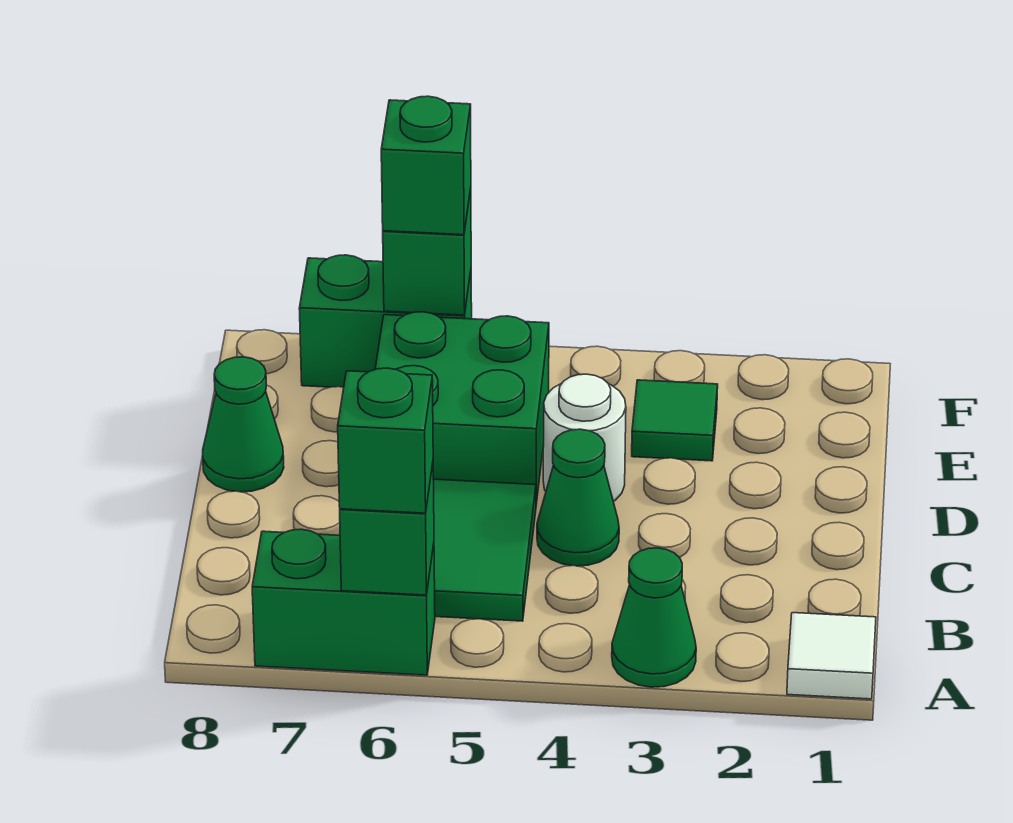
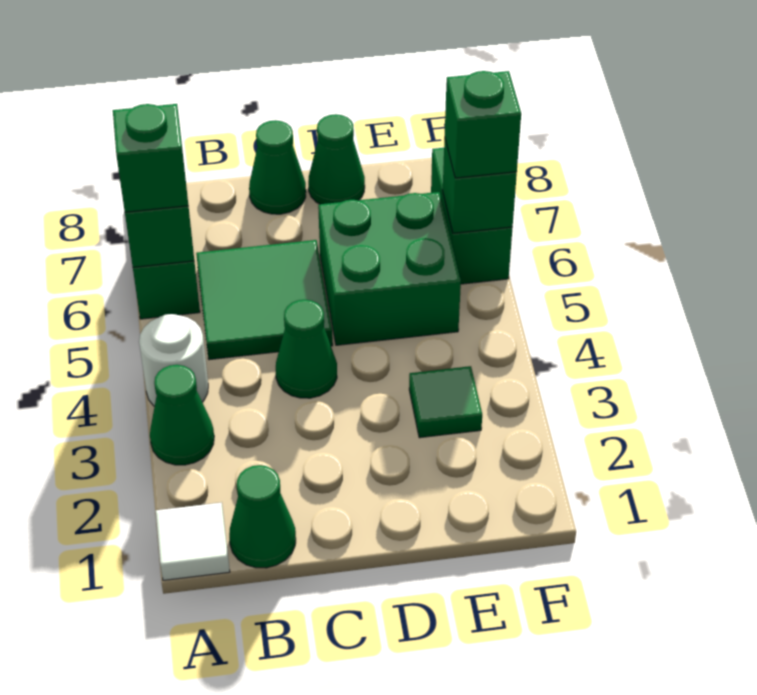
none -> green 1x1 cone [229,465,296,568]
none -> green 1x1 cone [249,120,306,214]
white 1x1 round brick [543,374,626,501] -> white 1x1 round brick moved to [139,314,208,406]

